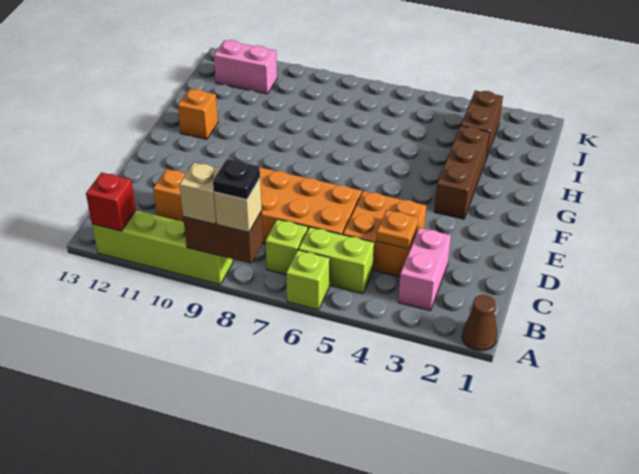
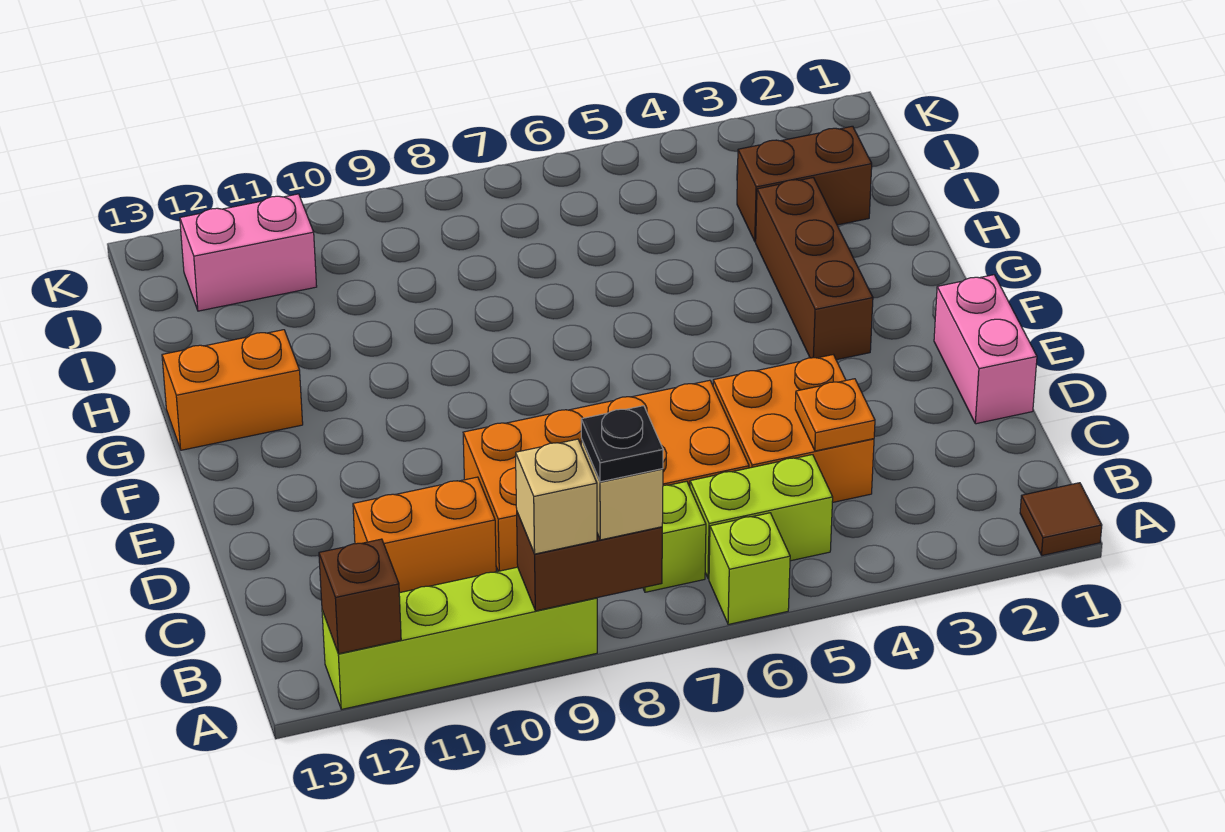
brown 1x1 cone [462,295,497,351] -> brown 1x1 tile [1020,483,1102,556]
red 1x1 brick [86,173,136,231] -> brown 1x1 brick [319,539,401,654]
pink 1x2 brick [398,228,451,311] -> pink 1x2 brick moved to [934,275,1037,424]
orange 1x1 brick [178,89,218,139] -> orange 1x2 brick [162,330,303,450]
brown 1x2 brick [461,91,503,159] -> brown 1x2 brick turned to [737,126,872,242]

